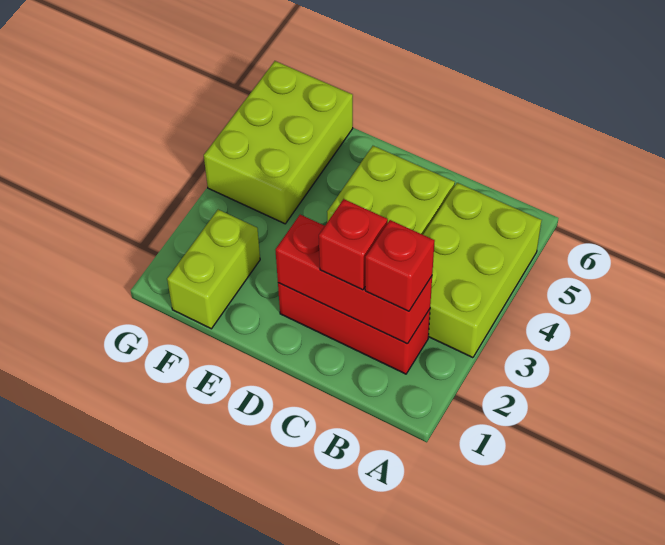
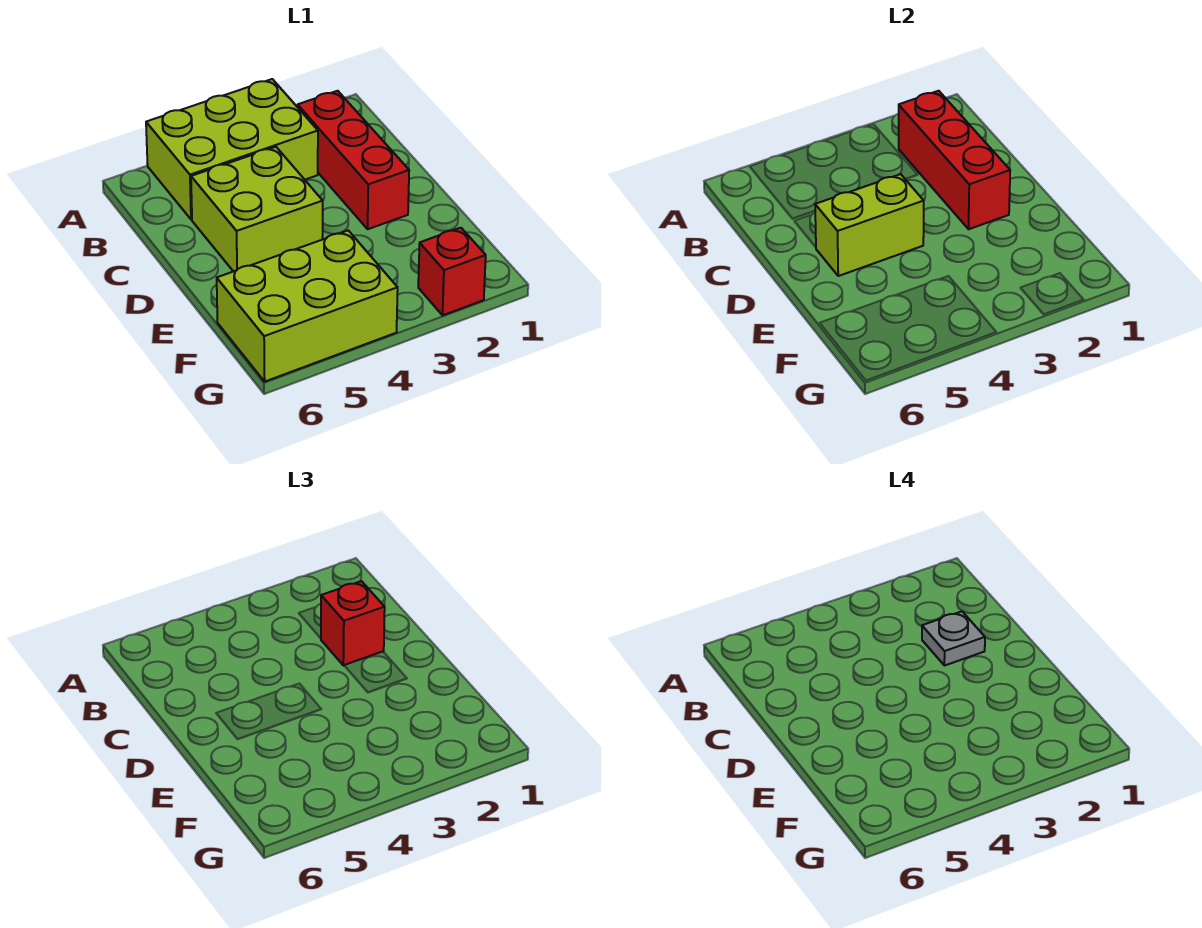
red 1x1 brick [365,220,435,311] -> red 1x1 brick moved to [418,228,486,315]
none -> grey 1x1 plate [922,611,985,666]
lime 1x2 brick [167,210,260,329] -> lime 1x2 brick moved to [815,174,924,276]

